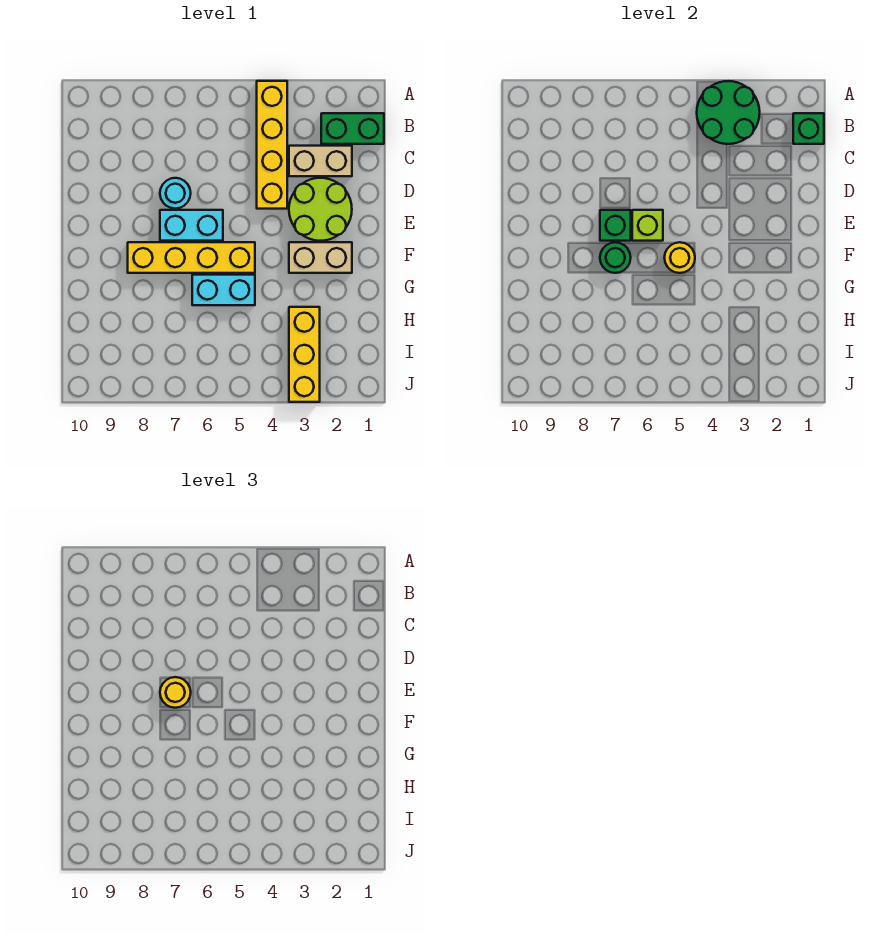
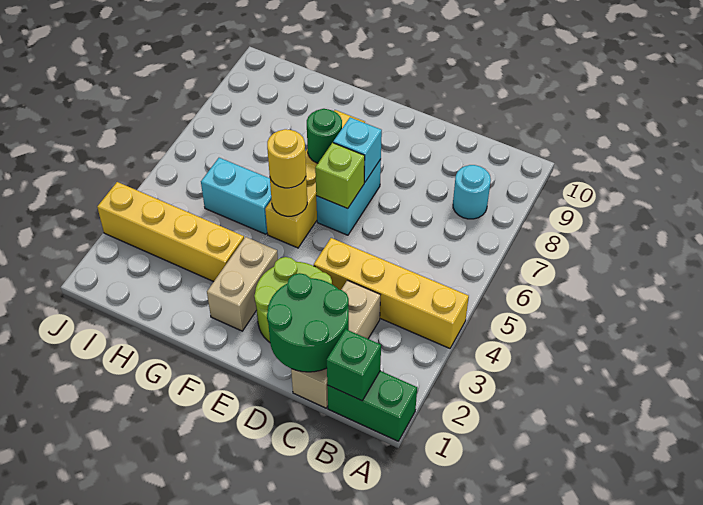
green 2x2 round brick [697,81,760,144] -> green 2x2 round brick moved to [267,273,349,372]
green 1x2 brick [321,113,384,144] -> green 1x2 brick turned to [327,371,417,441]
tan 1x2 brick [289,146,352,176] -> tan 1x3 brick [291,280,380,408]
cyan 1x1 round brick [160,178,191,209] -> cyan 1x1 round brick moved to [453,165,491,219]
green 1x1 brick [600,210,631,241] -> cyan 1x1 brick [333,117,382,182]
yellow 1x1 round brick [160,677,191,708] -> yellow 1x1 round brick moved to [267,129,306,188]
cyan 1x2 brick [192,275,255,305] -> cyan 1x2 brick turned to [201,158,271,234]
yellow 1x3 brick [289,307,320,402] -> yellow 1x4 brick [97,182,244,282]

